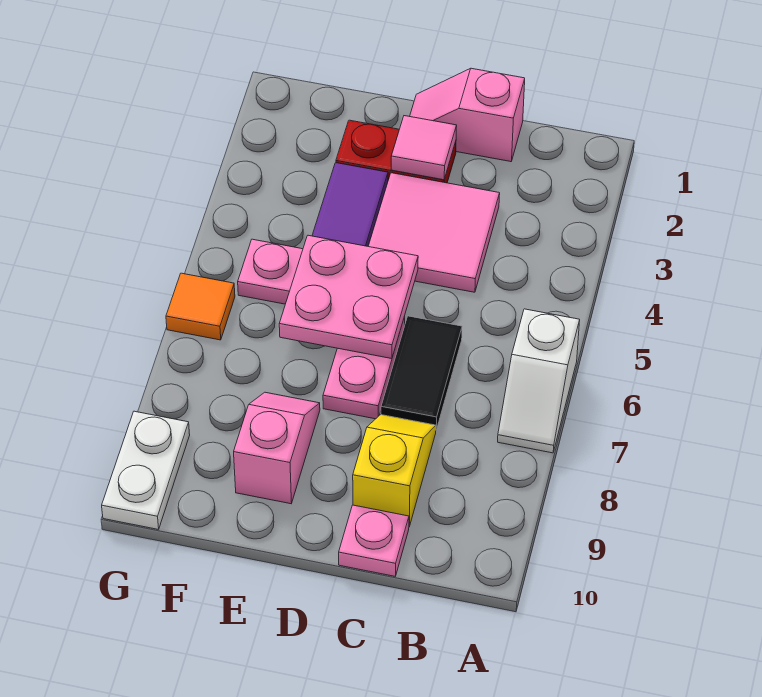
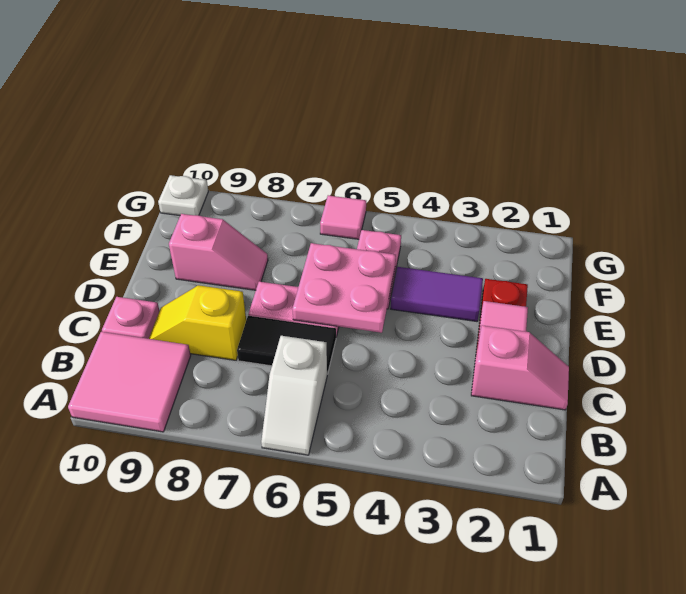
white 1x2 slope [498,309,580,453] -> white 1x2 slope turned to [261,336,327,455]
pink 1x2 slope [410,68,525,162] -> pink 1x2 slope turned to [471,325,569,410]
pink 2x2 tile [368,173,500,292] -> pink 2x2 tile moved to [68,332,191,432]
yellow 1x2 slope [353,415,436,527] -> yellow 1x2 slope turned to [149,285,246,360]
orange 1x1 tile [166,273,235,340] -> pink 1x1 tile [320,195,366,239]
white 1x2 plate [102,411,190,530] -> white 1x1 plate [158,175,208,216]

